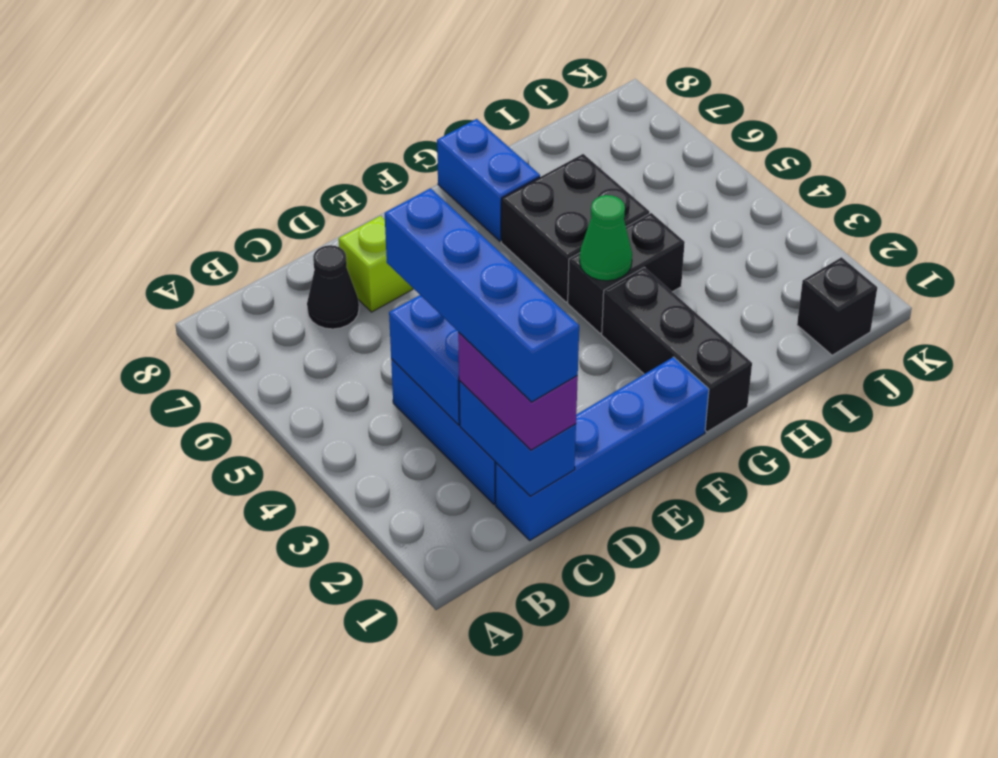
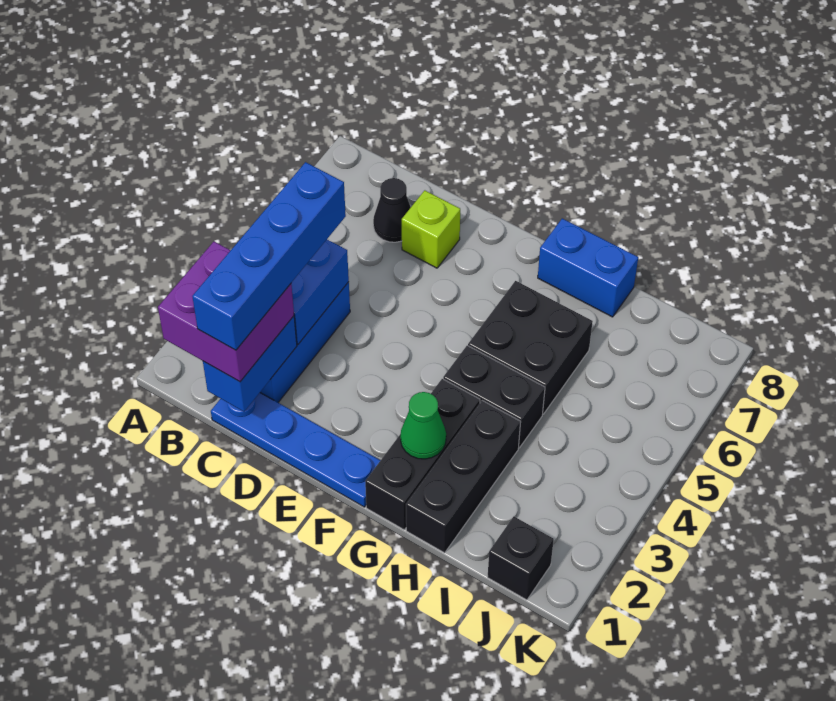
blue 1x4 brick [496,357,709,540] -> blue 1x4 plate [211,393,381,507]
purple 1x2 brick [458,332,578,450] -> purple 2x2 brick [158,242,294,382]
green 1x1 cone [580,195,632,281] -> green 1x1 cone moved to [400,392,446,459]
blue 1x2 brick [437,119,540,241] -> blue 1x2 brick turned to [538,218,638,317]
none -> black 1x3 brick [406,401,521,553]

